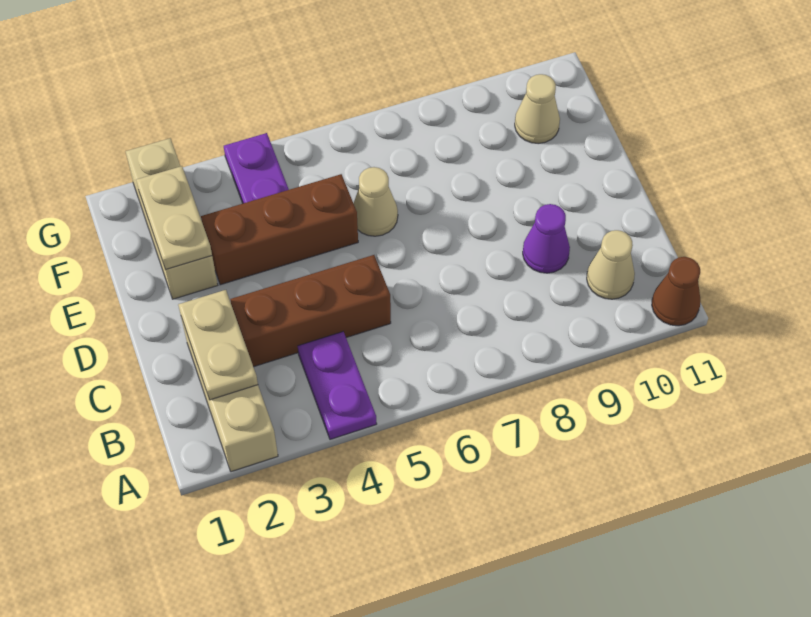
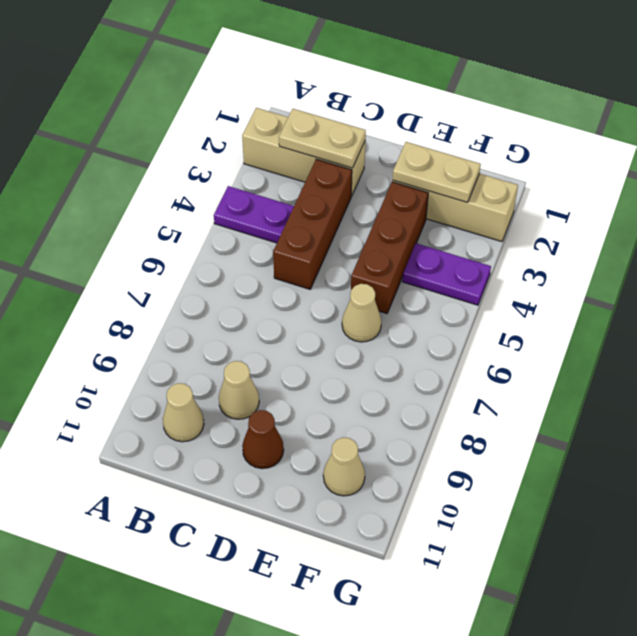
brown 1x1 cone [652,257,700,326] -> brown 1x1 cone moved to [242,410,284,469]
purple 1x1 cone [523,204,570,273] -> tan 1x1 cone [219,361,259,419]

